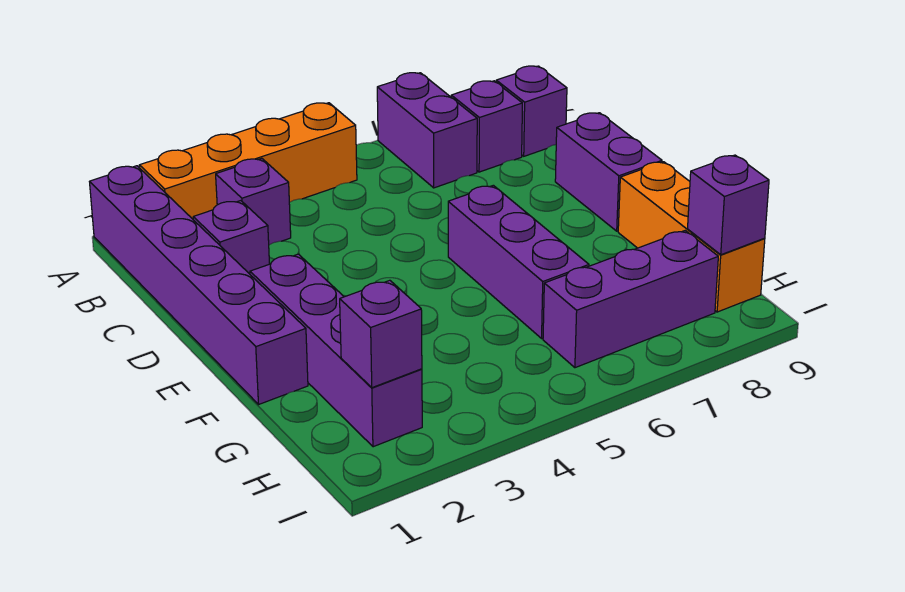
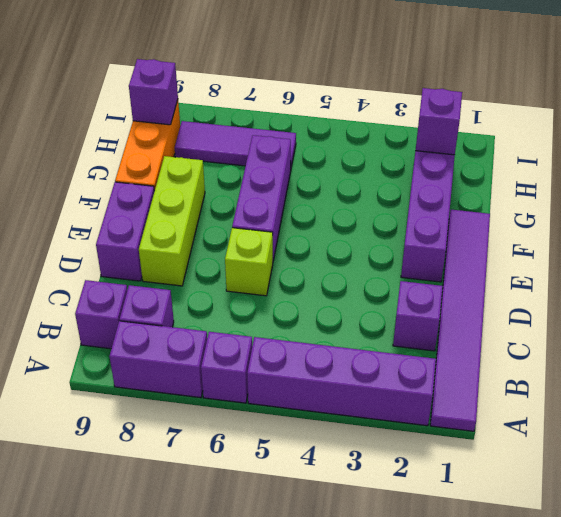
purple 1x6 brick [90,166,308,404] -> purple 1x6 tile [430,210,490,431]
orange 1x4 brick [139,103,357,219] -> purple 1x4 brick [247,337,436,426]
purple 1x2 brick [377,73,477,188] -> purple 1x2 brick turned to [110,321,207,398]
purple 1x1 brick [216,158,291,245] -> purple 1x1 brick moved to [201,332,252,403]
none -> lime 1x1 brick [225,228,273,296]
none -> lime 1x3 brick [139,156,205,286]
purple 1x3 brick [543,231,718,368] -> purple 1x3 tile [175,121,296,167]

